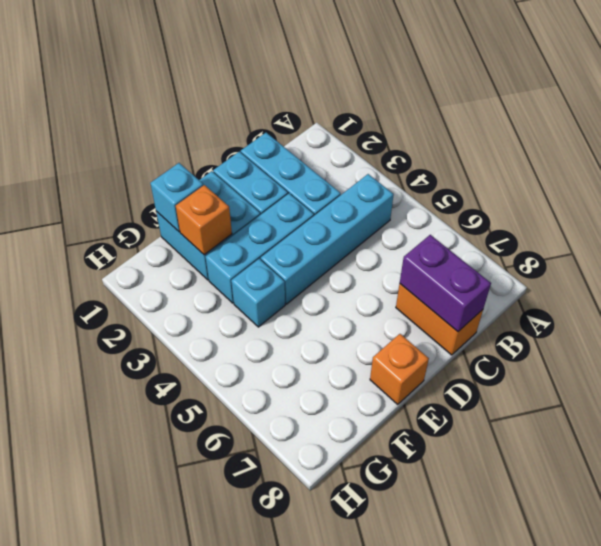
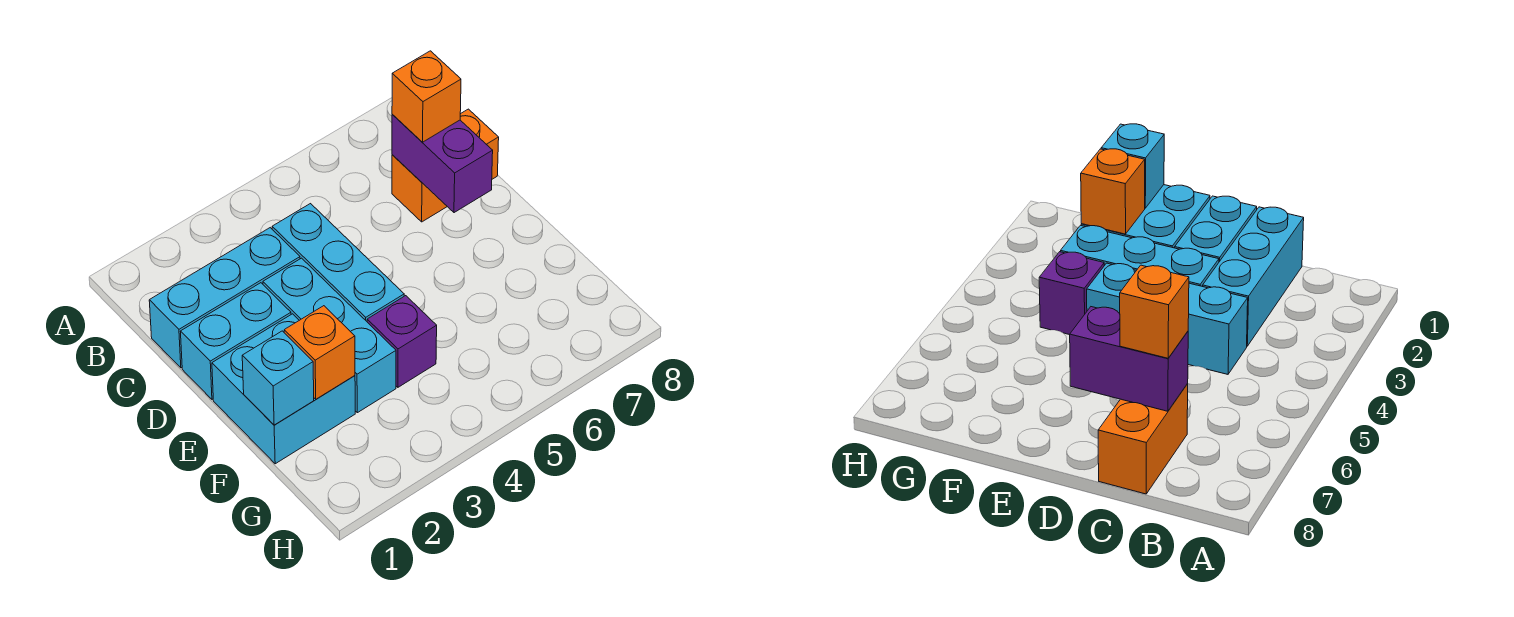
cyan 1x4 brick [261,174,394,304] -> cyan 1x3 brick [272,204,404,321]
purple 1x2 brick [400,235,491,332] -> purple 1x2 brick turned to [392,115,493,213]
orange 1x1 brick [370,334,429,404] -> orange 1x1 brick moved to [392,51,461,142]
cyan 1x1 brick [231,259,285,327] -> purple 1x1 brick [367,296,437,387]

